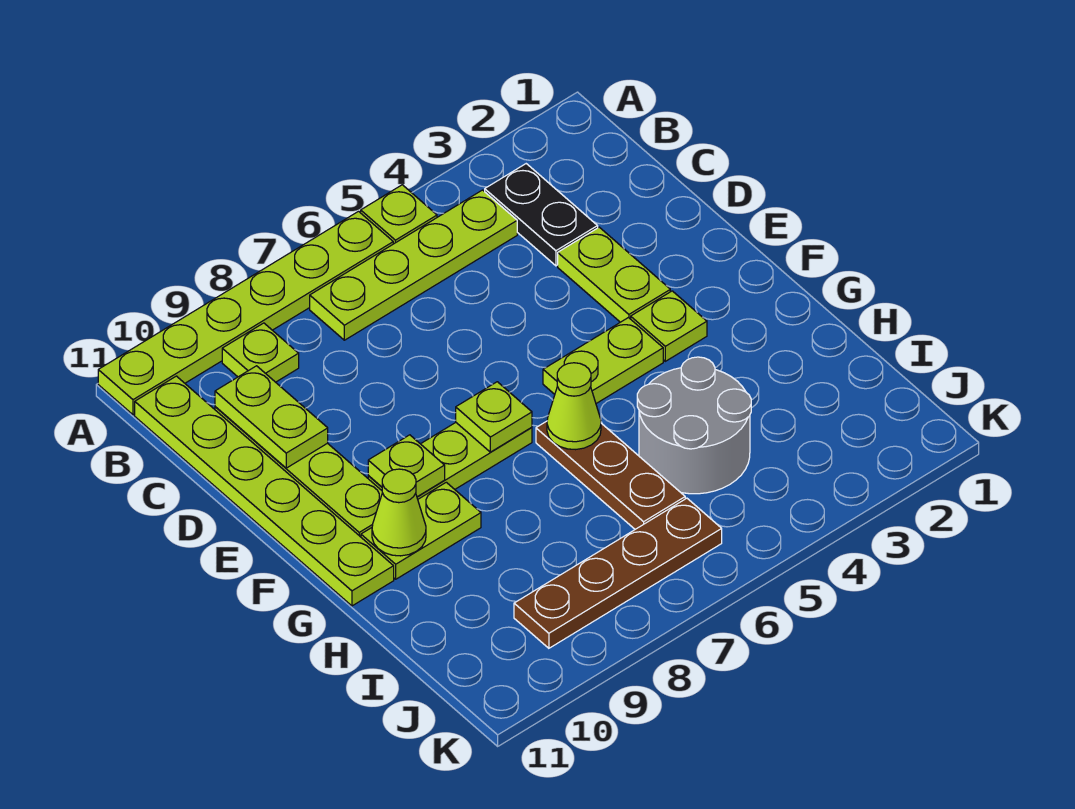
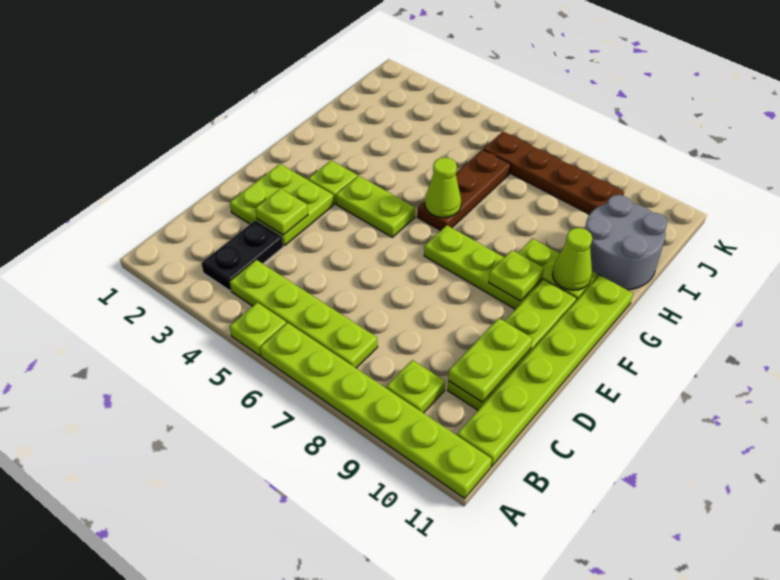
lime 1x2 plate [558,227,670,322] -> lime 2x2 plate [230,164,334,246]
lime 1x1 plate [456,382,532,452] -> lime 1x1 plate moved to [255,188,308,235]
grey 2x2 round brick [637,357,751,494] -> grey 2x2 round brick moved to [585,195,667,290]

